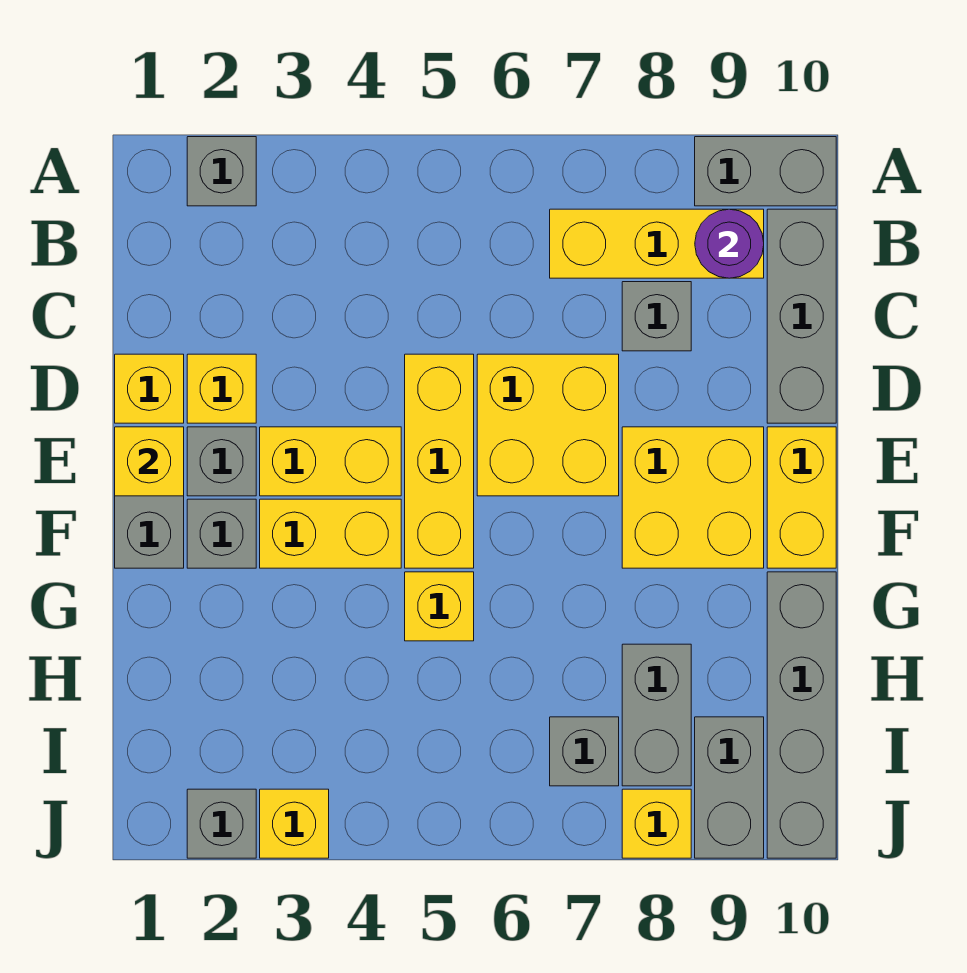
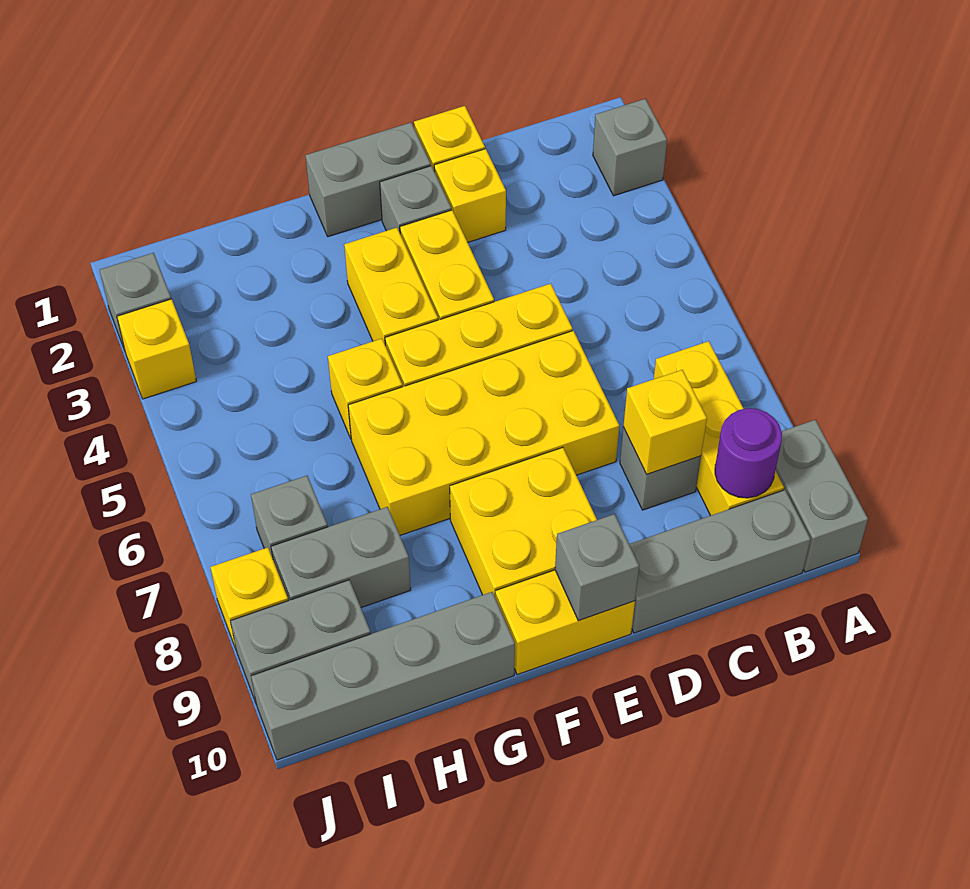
yellow 2x2 brick [477,354,619,496] -> yellow 2x4 brick [348,331,619,535]
yellow 1x1 brick [115,427,184,496] -> yellow 1x1 brick moved to [623,370,707,474]
grey 1x1 brick [187,499,256,568] -> grey 1x1 brick moved to [555,514,639,621]

